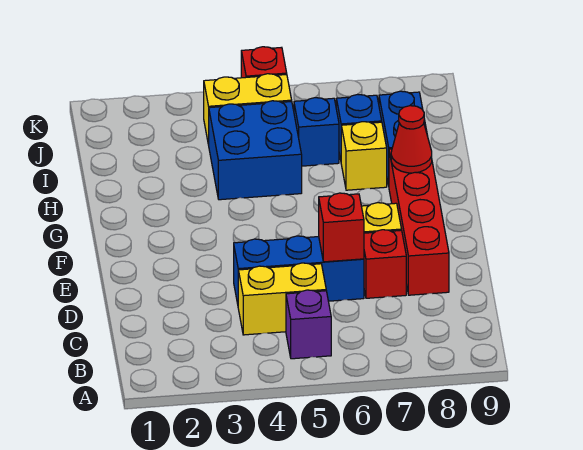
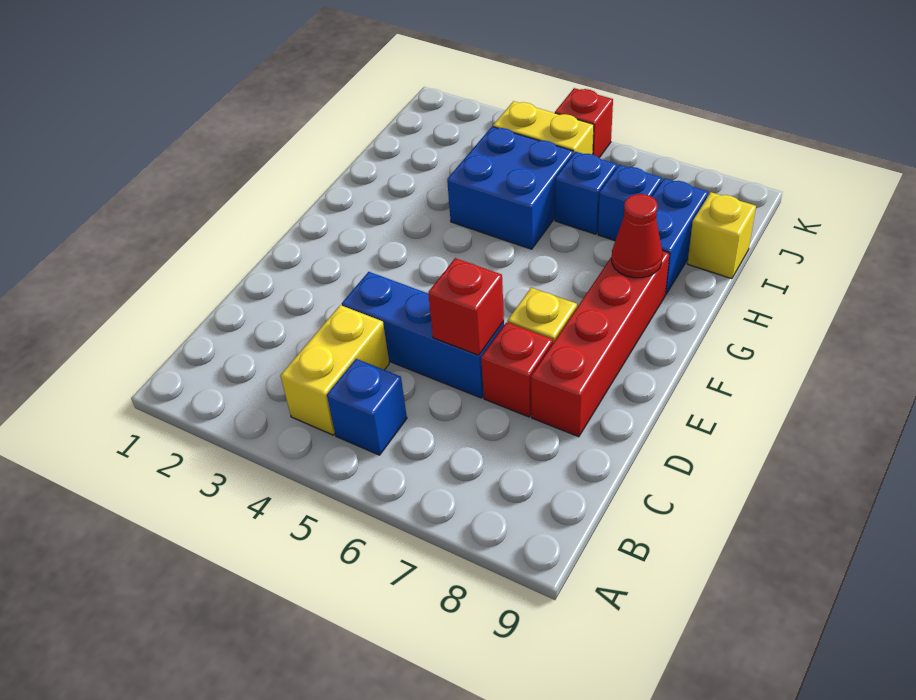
purple 1x1 brick [286,290,331,359] -> blue 1x1 brick [327,359,407,455]
yellow 1x2 brick [238,263,326,335] -> yellow 1x2 brick turned to [281,305,389,435]
yellow 1x1 brick [341,122,387,190] -> yellow 1x1 brick moved to [687,192,756,279]

